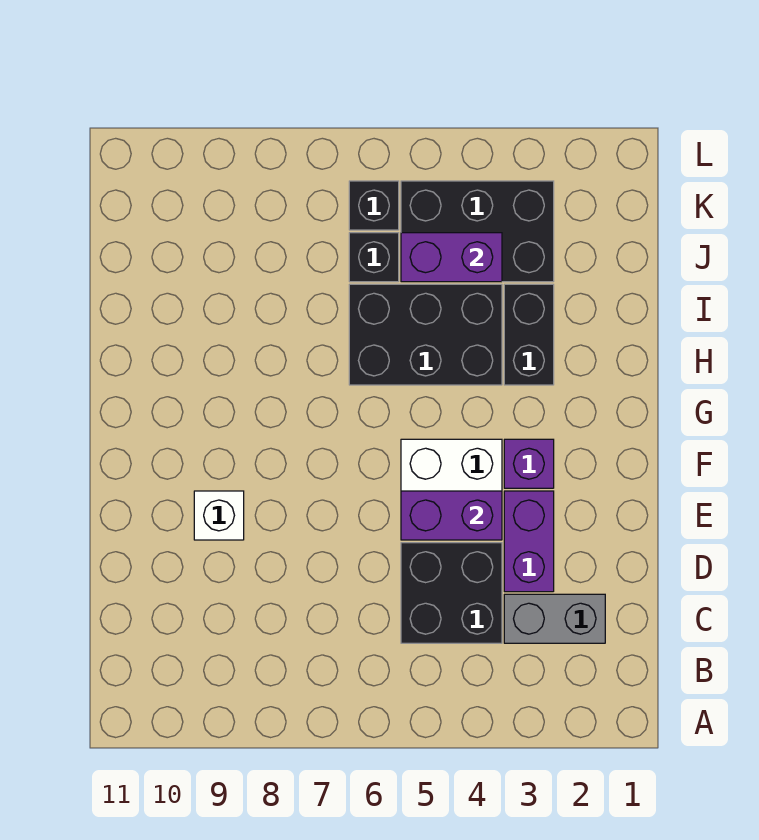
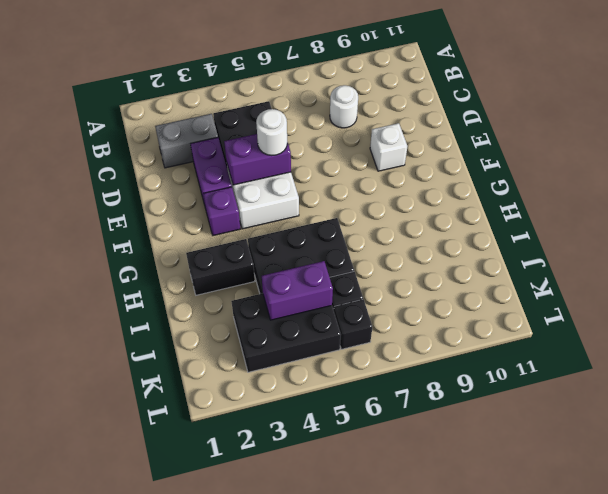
none -> white 1x1 round brick [330,85,358,128]
none -> white 1x1 round brick [256,109,287,155]
black 1x2 brick [504,284,554,385] -> black 1x2 brick turned to [186,239,255,295]

